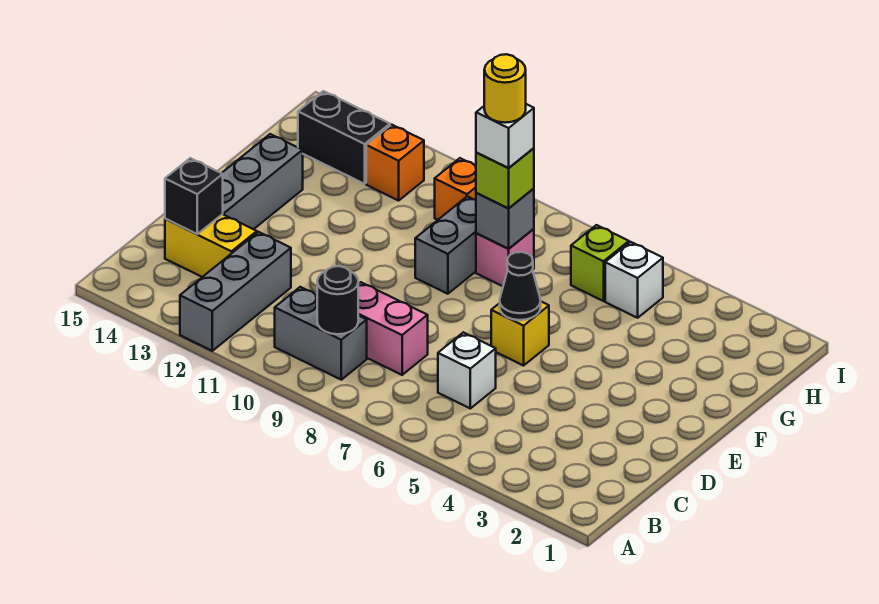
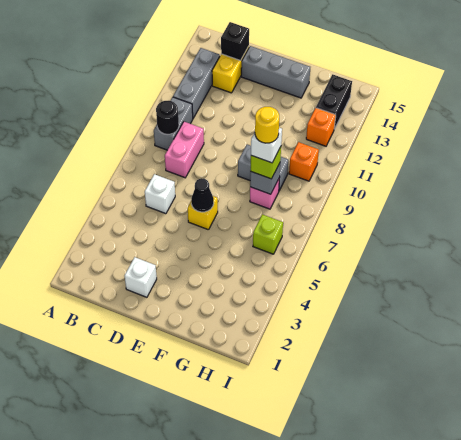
grey 1x3 brick [180,232,291,351] -> grey 1x3 brick turned to [173,48,220,118]
white 1x1 brick [605,242,663,318] -> white 1x1 brick moved to [125,257,157,297]

